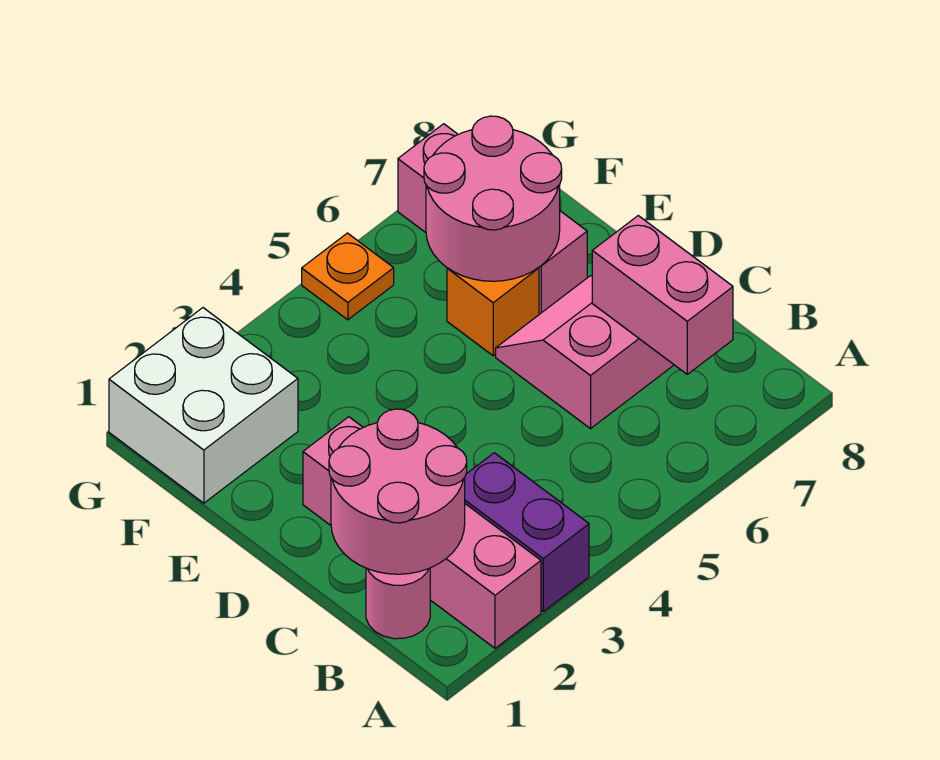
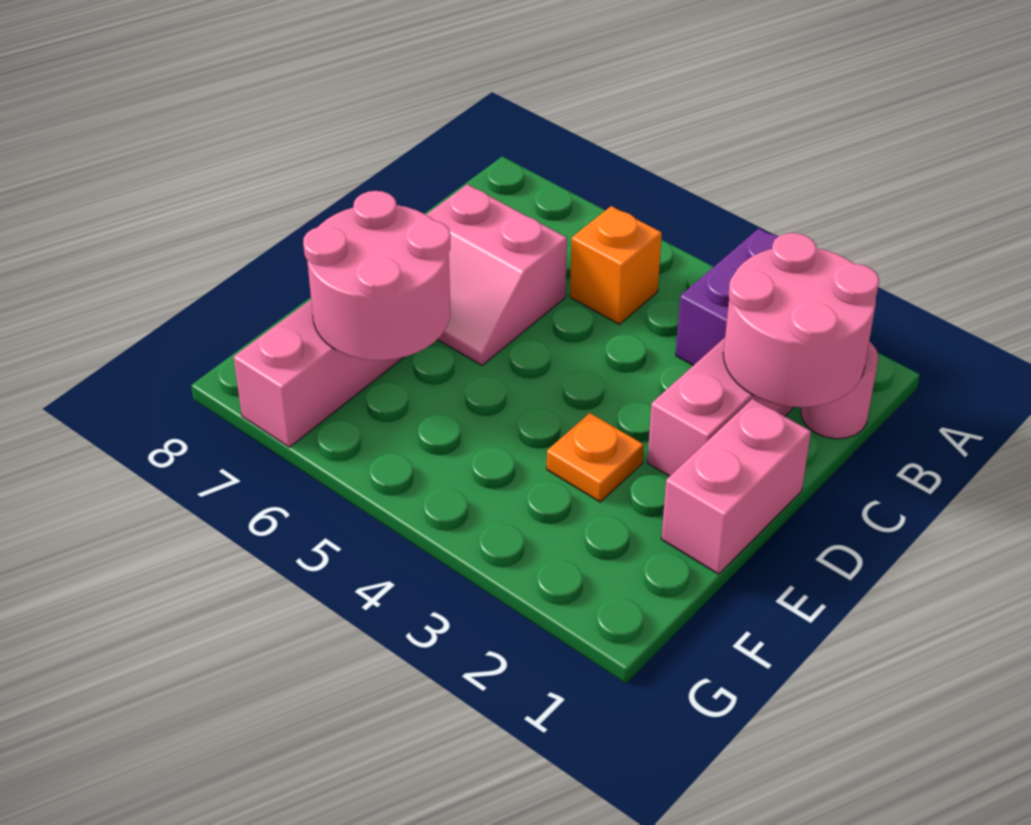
pink 1x2 brick [592,216,733,374] -> pink 1x2 brick moved to [661,399,811,574]
orange 1x1 brick [447,268,539,356] -> orange 1x1 brick moved to [570,206,662,324]
white 2x2 brick [109,308,298,503] -> none
orange 1x1 plate [302,233,394,320] -> orange 1x1 plate moved to [547,413,644,502]

